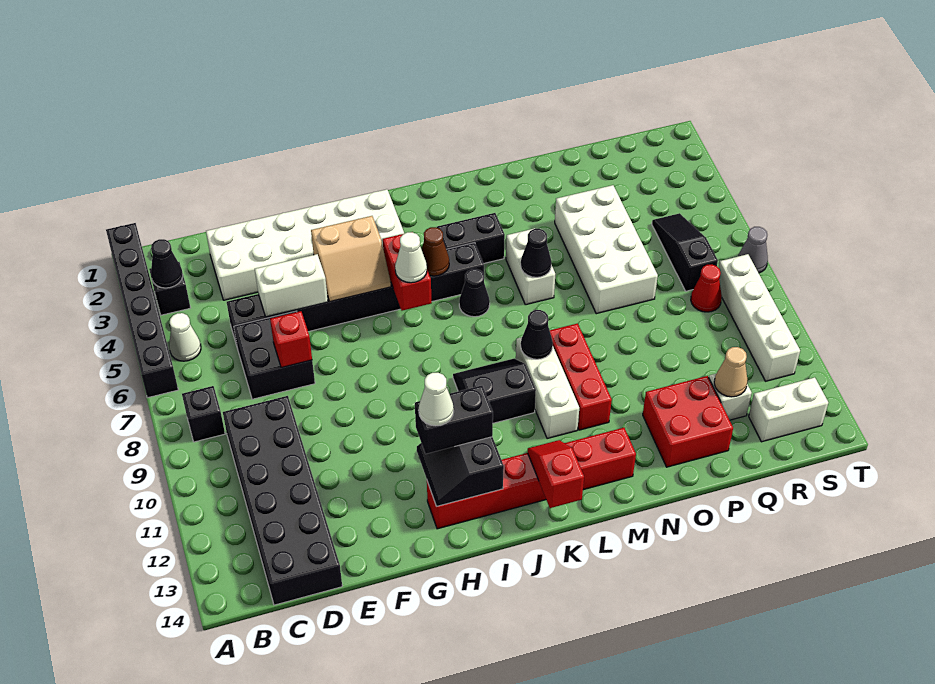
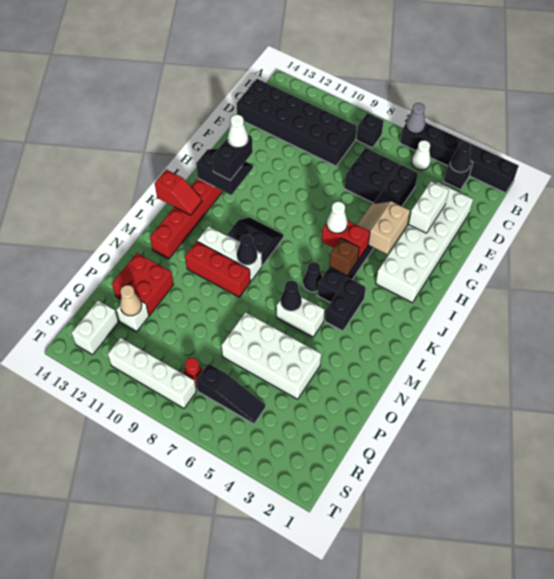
white 1x2 brick [255,254,328,317] -> white 1x2 brick moved to [409,181,449,233]
red 1x1 brick [270,311,312,368] -> none
brown 1x1 cone [421,227,449,276] -> brown 1x1 brick [329,238,359,276]
black 2x2 slope [453,359,536,423] -> black 2x2 slope turned to [227,217,284,266]
grey 1x1 cone [738,227,768,273] -> grey 1x1 cone moved to [406,103,425,133]

